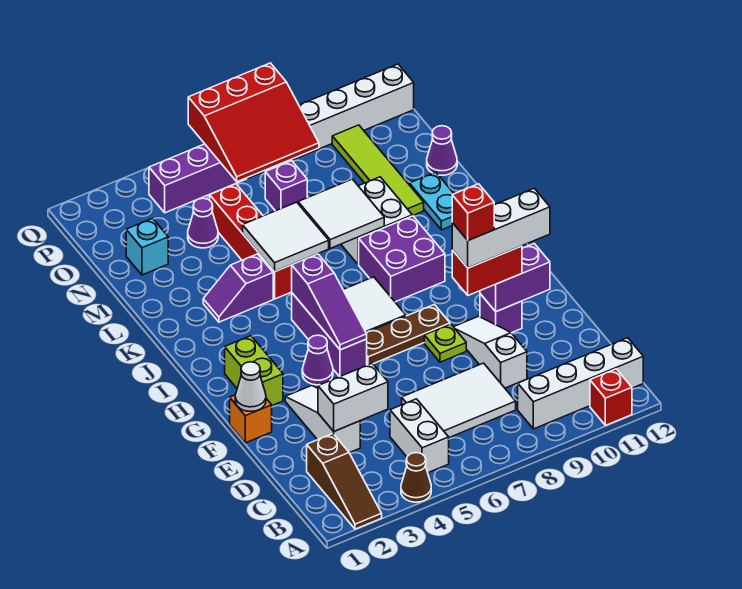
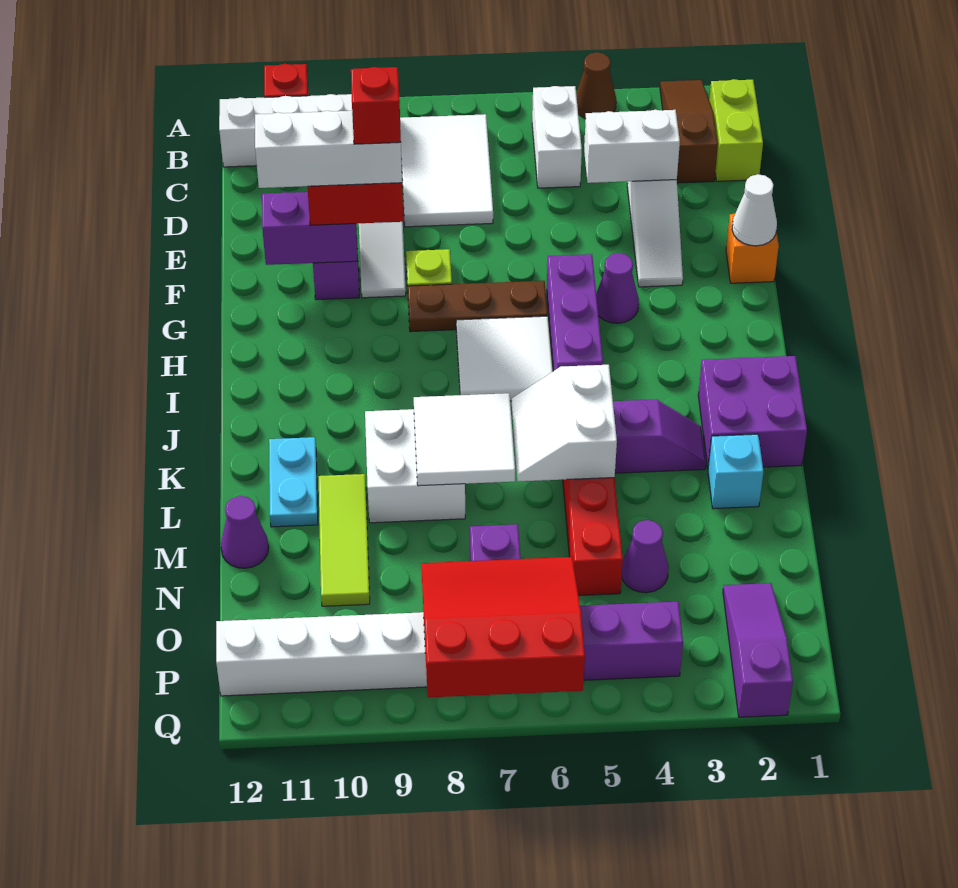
white 2x3 tile [402,363,516,438] -> white 2x3 tile turned to [400,114,493,227]
lime 1x2 brick [225,336,283,405] -> lime 1x2 brick moved to [709,79,763,181]
purple 1x3 slope [292,254,367,350] -> purple 1x3 slope moved to [723,583,793,717]
purple 2x2 brick [359,216,445,302] -> purple 2x2 brick moved to [698,356,807,468]
white 2x2 tile [243,202,329,272] -> white 2x2 slope [512,365,617,481]
lime 1x4 tile [332,125,424,216] -> lime 1x3 tile [319,474,370,606]
cyan 1x1 brick [126,218,168,275] -> cyan 1x1 brick moved to [708,434,764,509]

